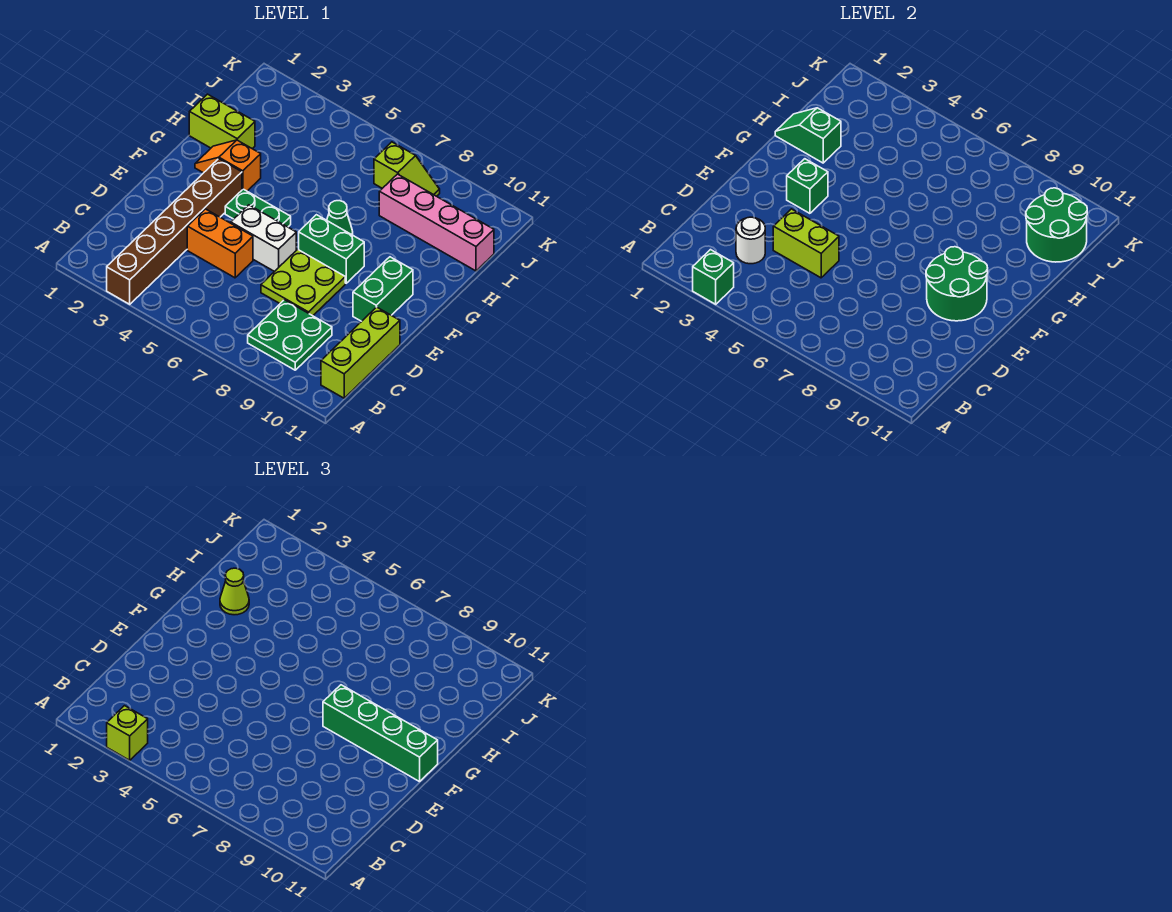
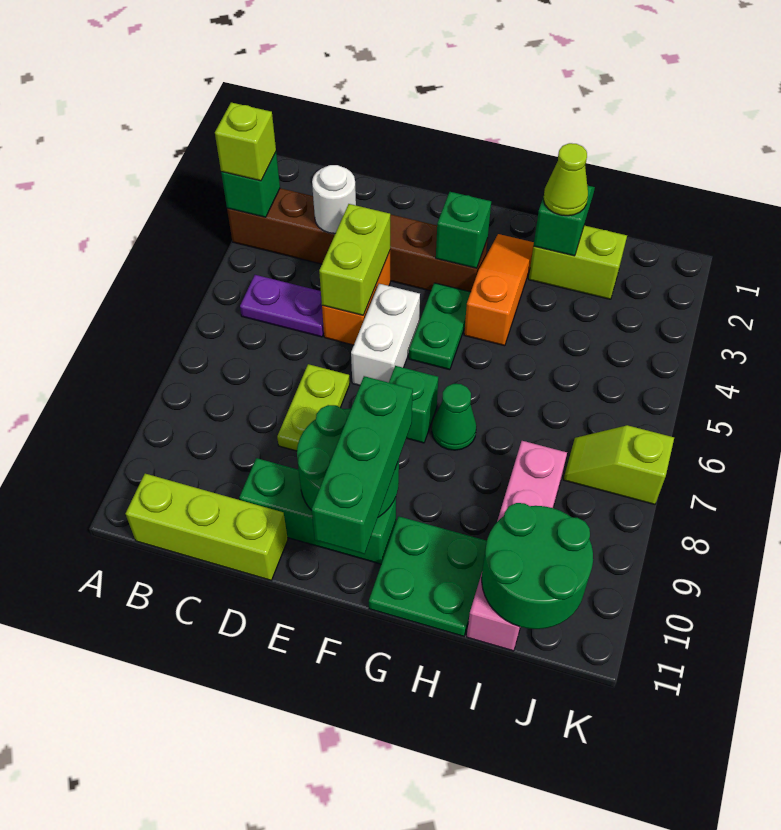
none -> purple 1x2 plate [240,275,324,337]
green 2x2 plate [248,300,332,370] -> green 2x2 plate moved to [369,516,487,636]
lime 2x2 plate [261,249,345,316] -> lime 1x2 plate [277,364,350,451]
green 1x2 brick [353,257,413,321] -> green 1x3 brick [239,458,396,564]
green 1x2 brick [299,215,364,283] -> green 1x1 brick [389,366,438,443]
green 1x4 brick [323,685,438,782] -> green 1x3 brick [312,376,413,554]
orange 1x2 slope [195,140,261,191] -> orange 1x3 slope [464,234,534,346]
lime 1x2 brick [189,94,255,149] -> lime 1x2 brick turned to [529,226,627,299]
lime 1x2 slope [374,142,440,196] -> lime 1x2 slope turned to [564,425,674,504]

